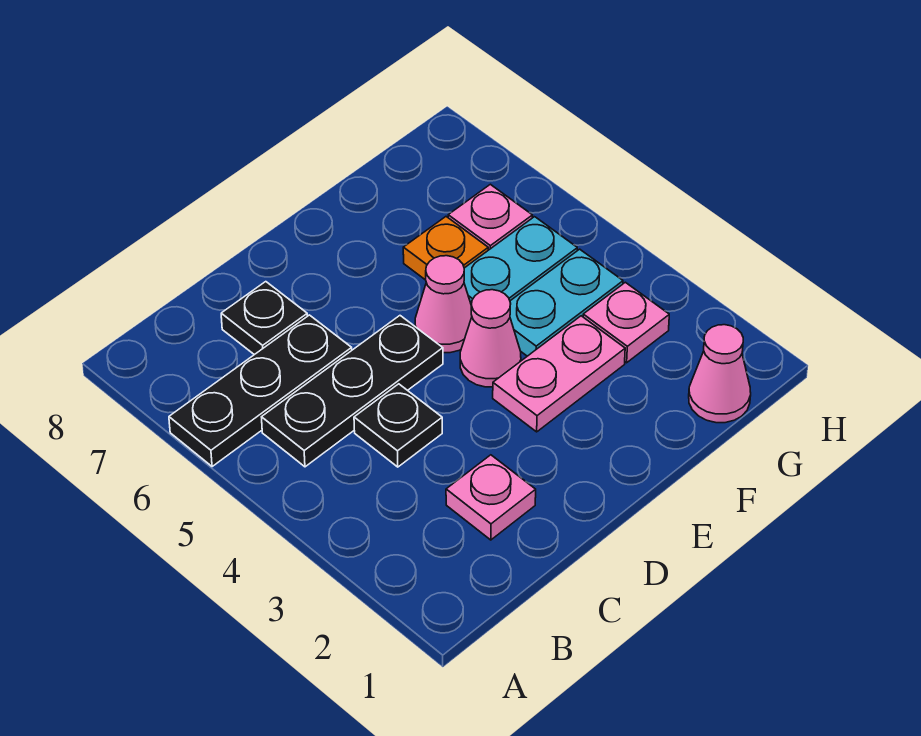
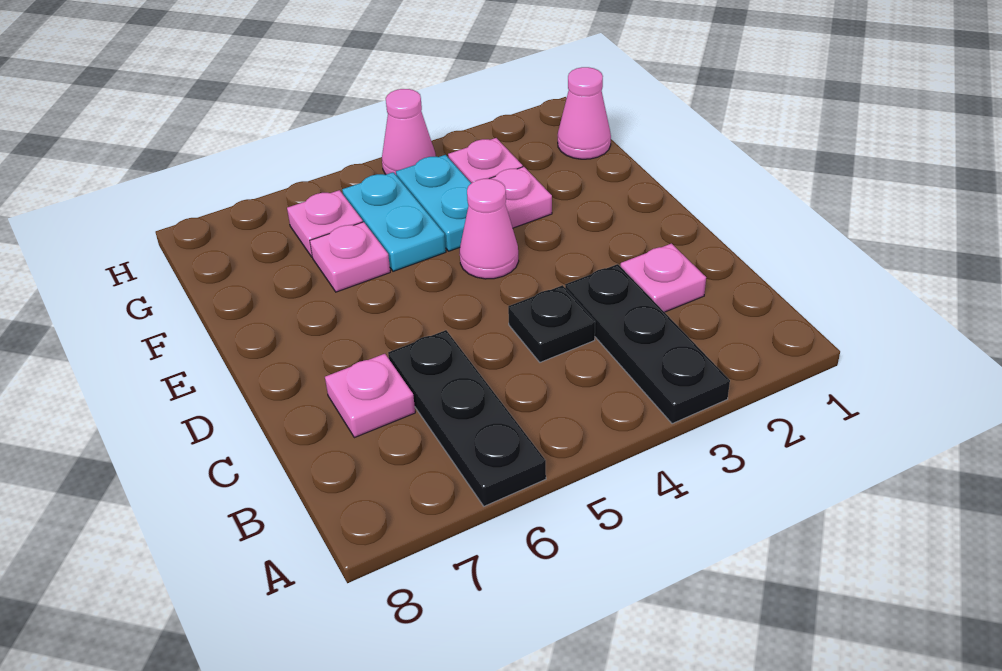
black 1x3 plate [262,316,443,467] -> black 1x3 plate moved to [565,264,730,424]
black 1x1 plate [221,282,307,355] -> pink 1x1 plate [325,354,415,438]
pink 1x2 plate [493,316,625,432] -> pink 1x1 plate [490,167,552,228]
pink 1x1 cone [415,256,472,353] -> pink 1x1 cone moved to [382,89,436,175]
orange 1x1 plate [403,217,488,280] -> pink 1x1 plate [310,222,390,292]

